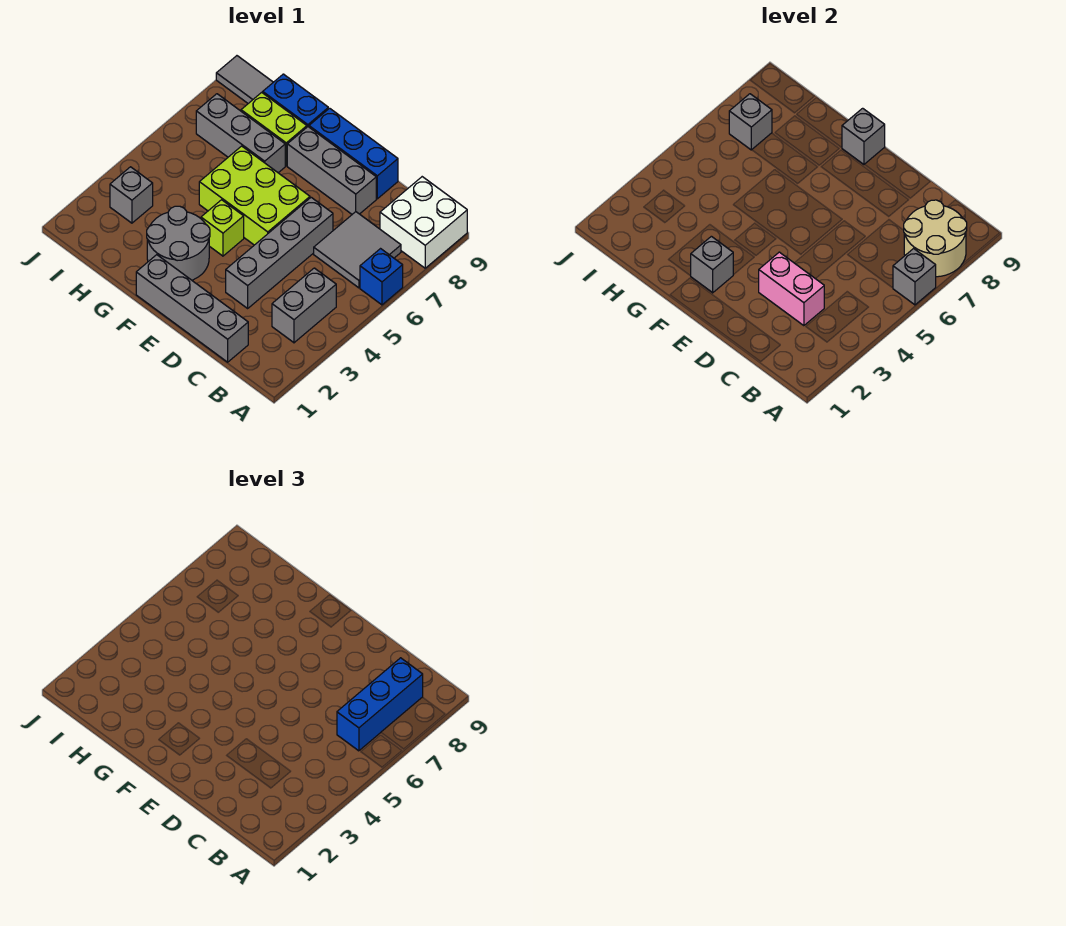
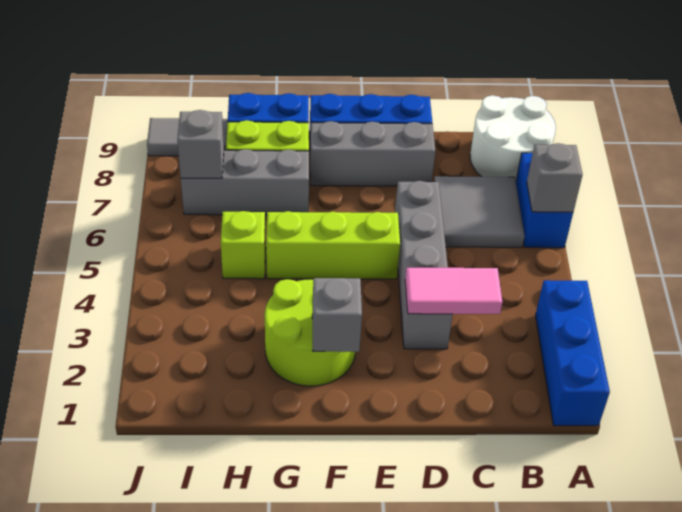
blue 1x1 brick [360,249,403,305] -> blue 1x2 brick [516,153,573,248]
tan 2x2 round brick [904,200,967,277] -> none
white 2x2 brick [380,177,467,268] -> white 2x2 round brick [470,95,556,180]
grey 1x2 brick [272,268,336,343] -> none
blue 1x3 brick [337,658,423,751] -> blue 1x3 brick moved to [535,280,610,426]
grey 1x4 brick [136,255,248,362] -> none
pink 1x2 brick [759,252,824,326] -> pink 1x2 tile [405,268,502,314]
lime 2x3 brick [199,146,310,245] -> lime 1x3 brick [266,211,400,279]
grey 2x2 round brick [147,206,210,280] -> lime 2x2 round brick [265,279,355,386]
lime 1x1 brick [201,200,244,256] -> lime 1x1 brick moved to [221,211,266,279]
grey 1x1 brick [842,108,885,165] -> none
grey 1x1 brick [110,167,153,223] -> none

